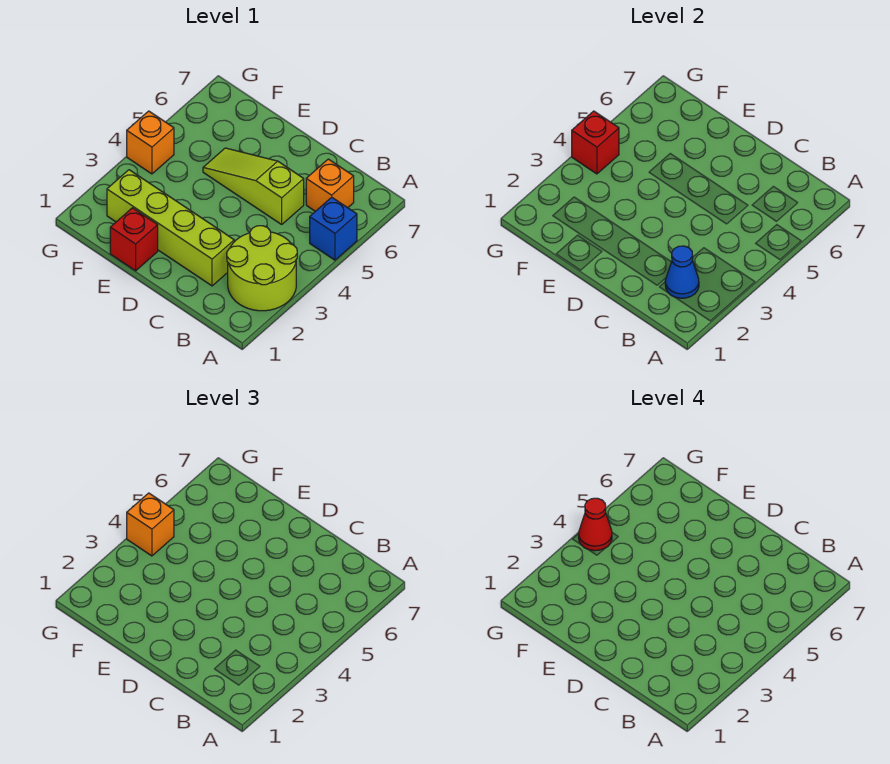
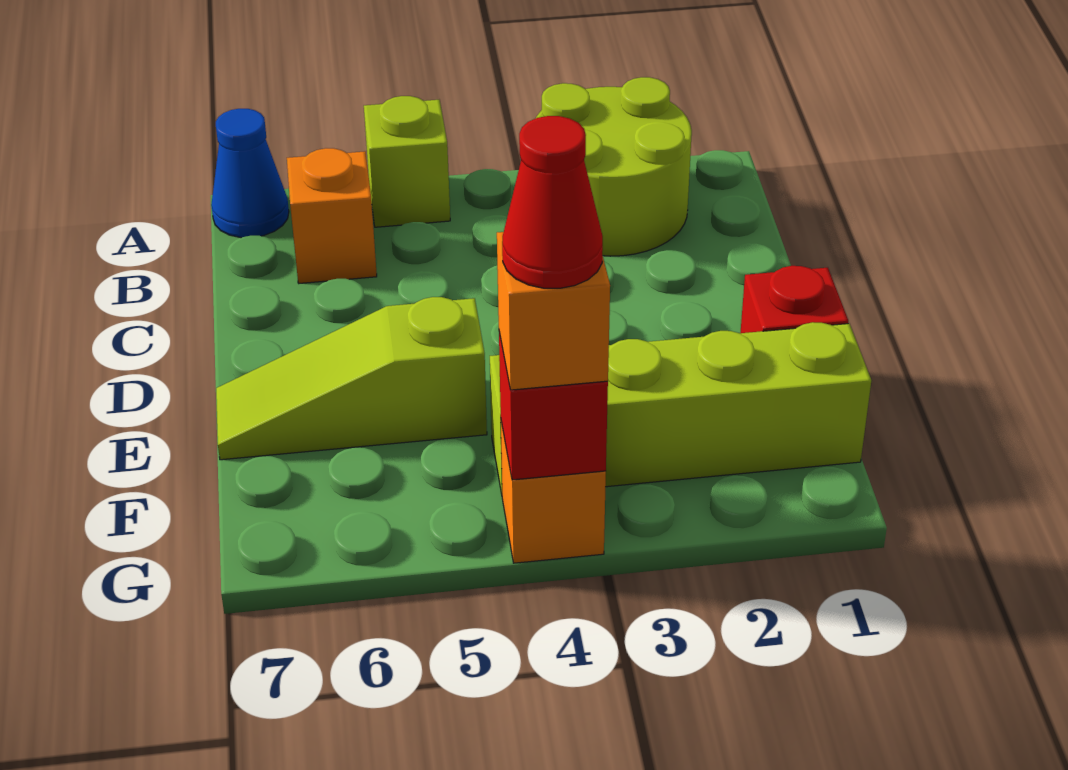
blue 1x1 brick [310,197,357,260] -> lime 1x1 brick [364,96,450,227]
blue 1x1 cone [665,246,699,298] -> blue 1x1 cone moved to [211,109,289,238]
lime 1x4 brick [107,170,234,286] -> lime 1x4 brick turned to [490,322,871,494]
lime 1x3 slope [203,148,304,224] -> lime 1x3 slope turned to [216,297,487,460]

